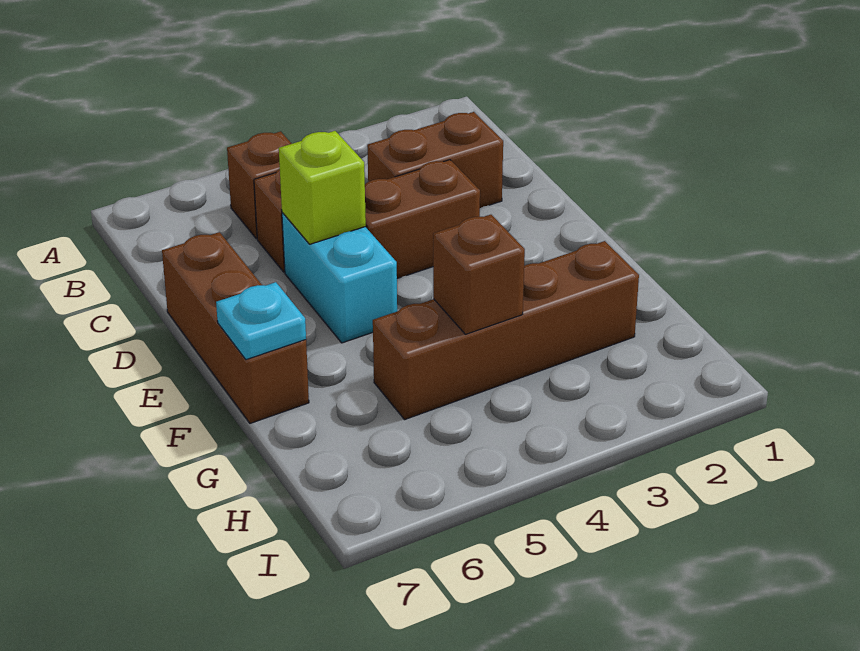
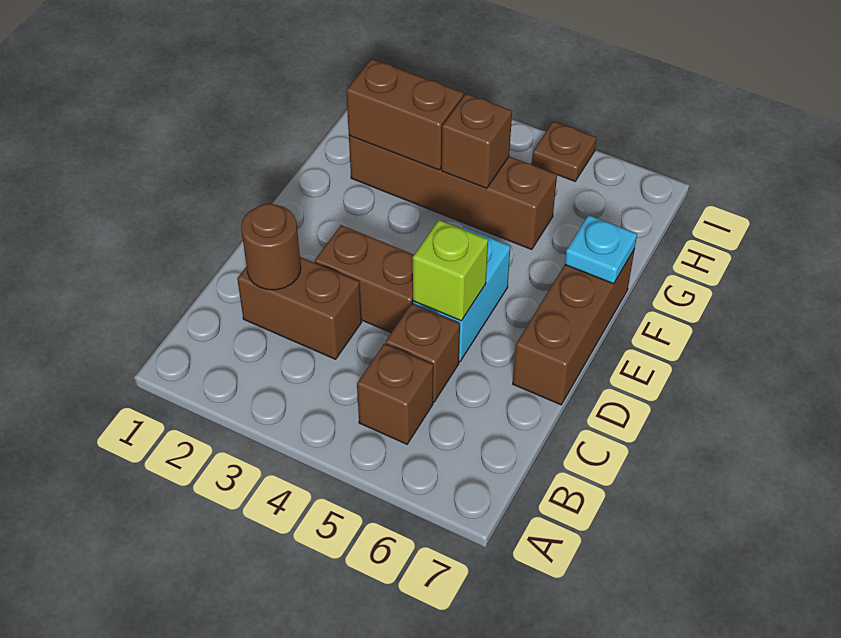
none -> brown 1x1 round brick [241,204,301,290]
none -> brown 1x2 brick [346,59,464,170]
none -> brown 1x1 plate [532,121,597,181]

